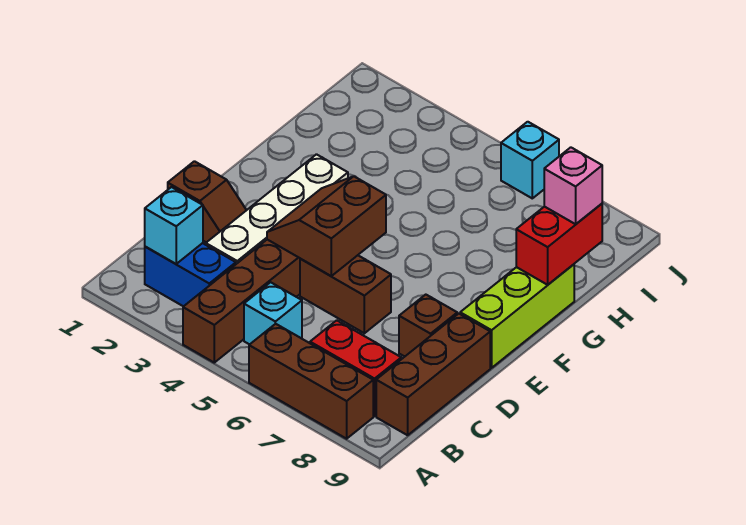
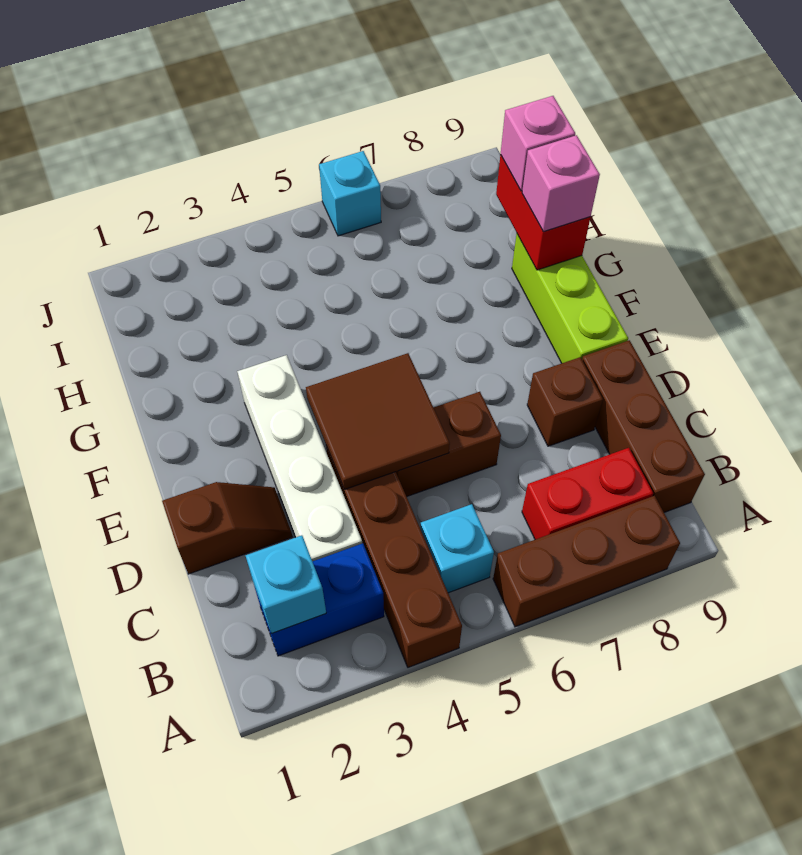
brown 2x2 slope [267,176,386,276] -> brown 2x2 tile [306,353,450,490]
none -> pink 1x1 brick [522,135,600,232]

